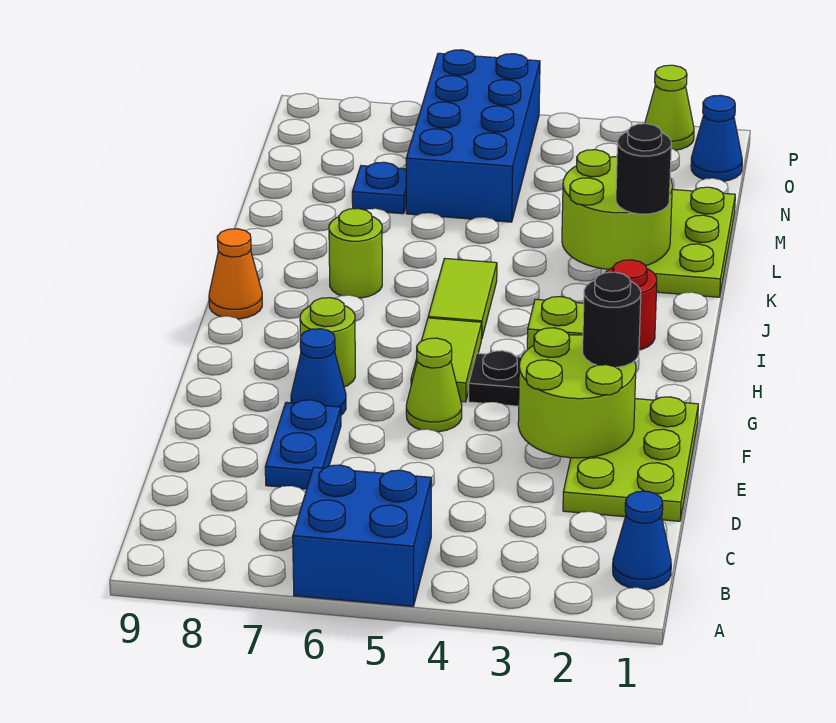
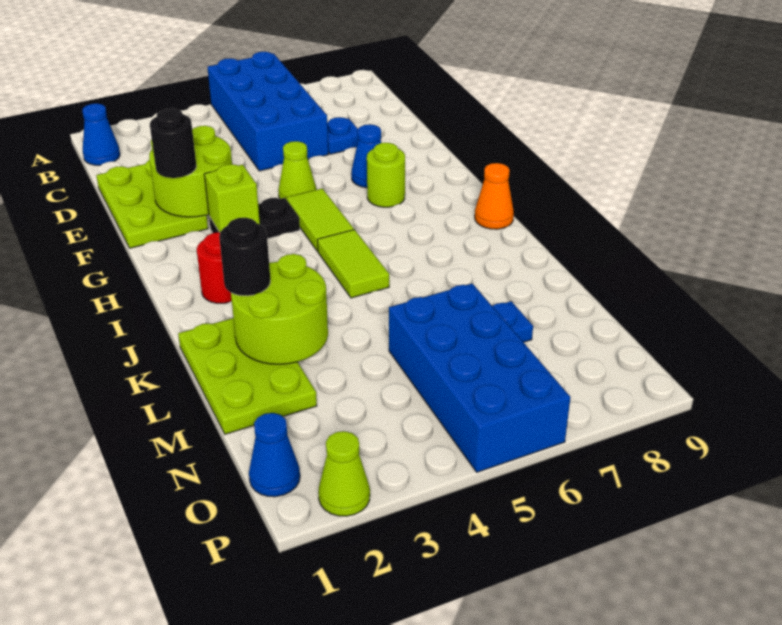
blue 2x2 brick [293,465,431,606] -> blue 2x4 brick [208,52,328,171]
blue 1x2 plate [265,400,341,489] -> blue 1x1 plate [327,117,358,154]
lime 1x1 round brick [329,209,382,298] -> none

